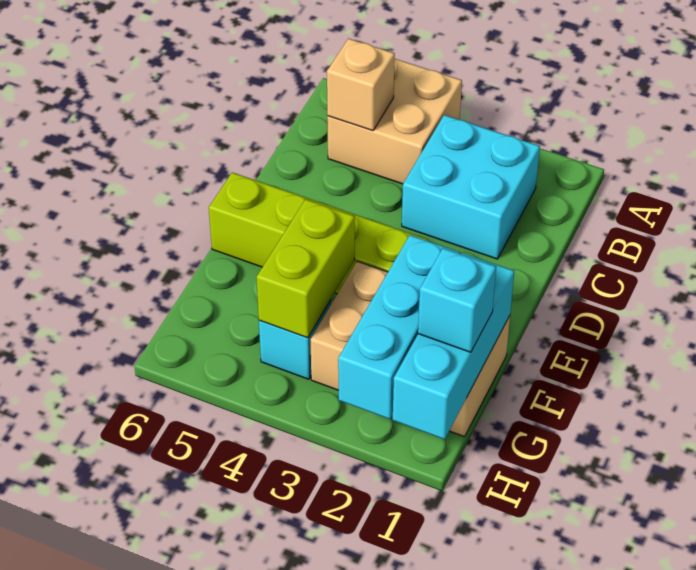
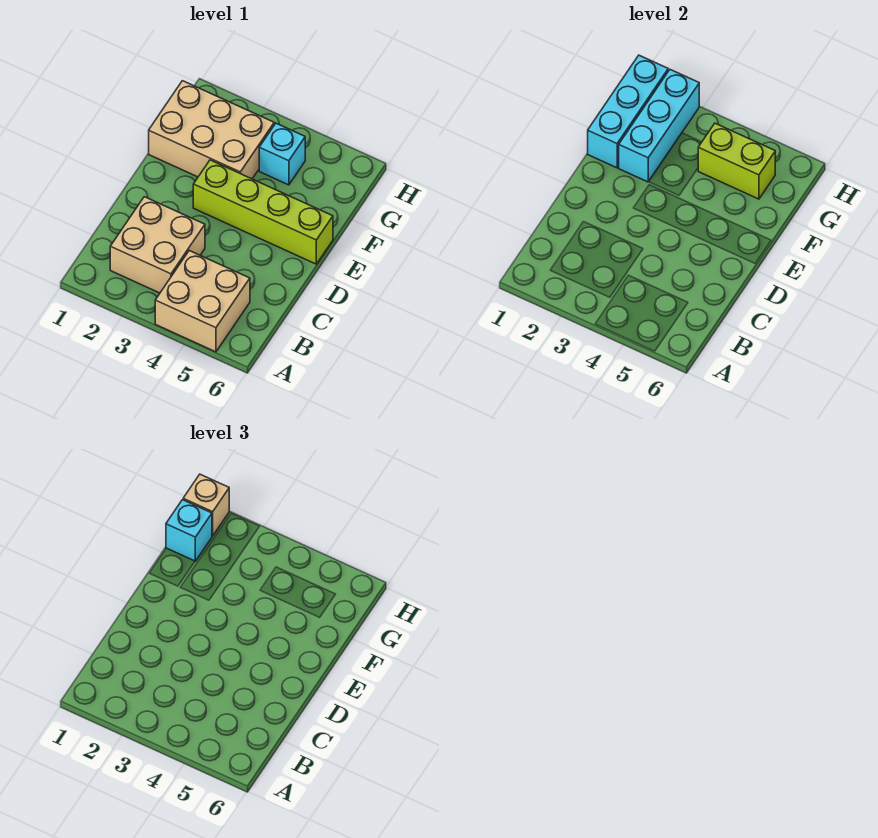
cyan 2x2 brick [402,115,540,259] -> tan 2x2 brick [110,197,205,293]
tan 1x1 brick [327,39,395,131] -> tan 1x1 brick moved to [183,474,229,536]
lime 1x2 brick [257,199,355,338] -> lime 1x2 brick turned to [698,123,775,199]

